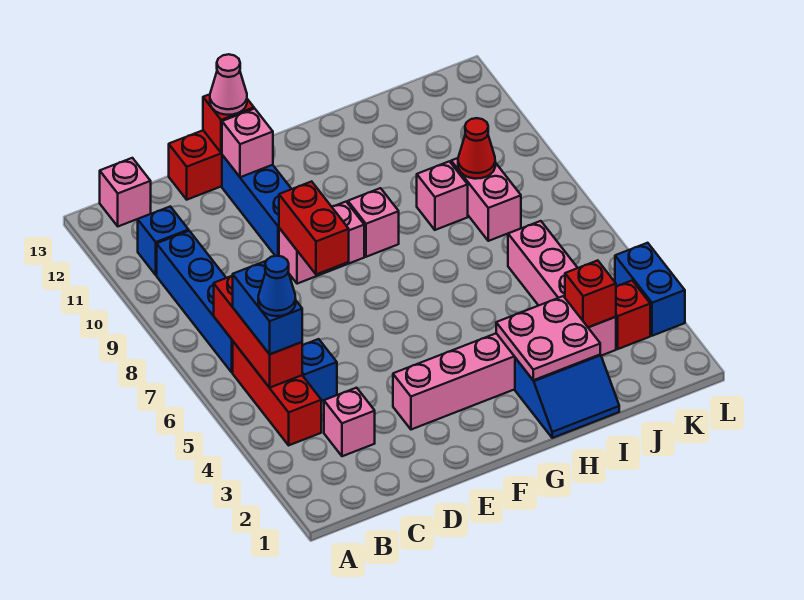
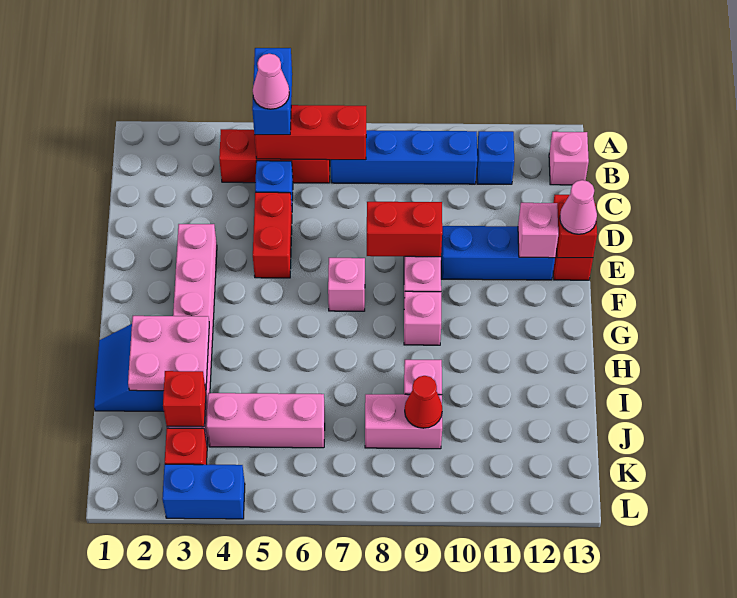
blue 1x2 brick [233,261,302,354] -> blue 1x2 brick turned to [252,48,292,135]
blue 1x1 cone [258,256,296,316] -> pink 1x1 cone [253,54,289,109]
pink 1x1 brick [324,388,375,456] -> pink 1x1 brick moved to [328,258,365,311]
none -> red 1x2 brick [253,192,292,278]

